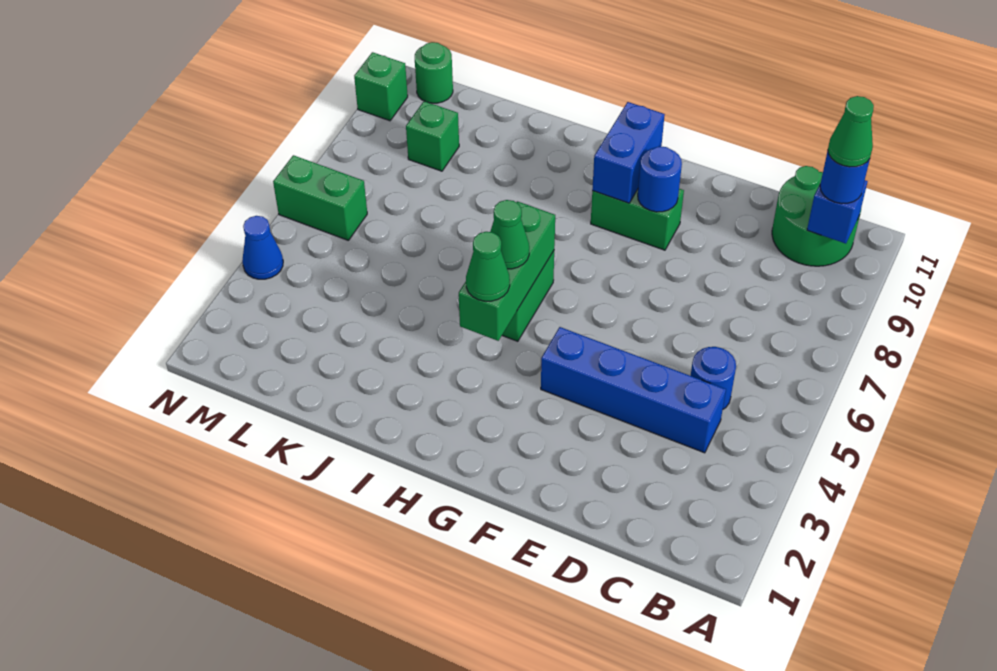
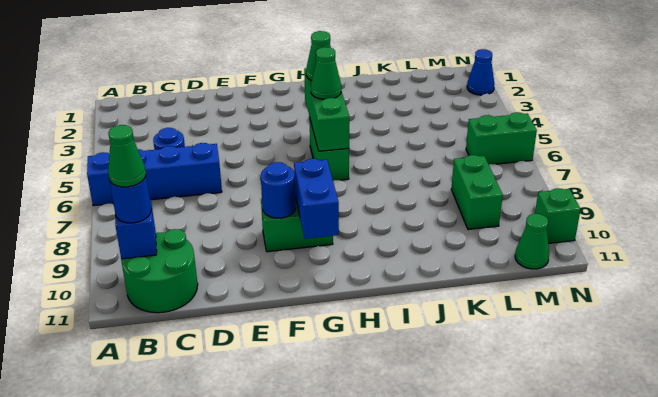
blue 1x4 brick [541,327,726,453] -> blue 1x4 brick moved to [87,143,222,206]
green 1x1 brick [406,101,459,171] -> green 1x2 brick [451,155,503,230]
green 1x1 round brick [415,42,453,103] -> green 1x1 cone [515,214,549,269]
blue 1x1 cone [242,216,283,279] -> blue 1x1 cone moved to [467,49,494,95]

